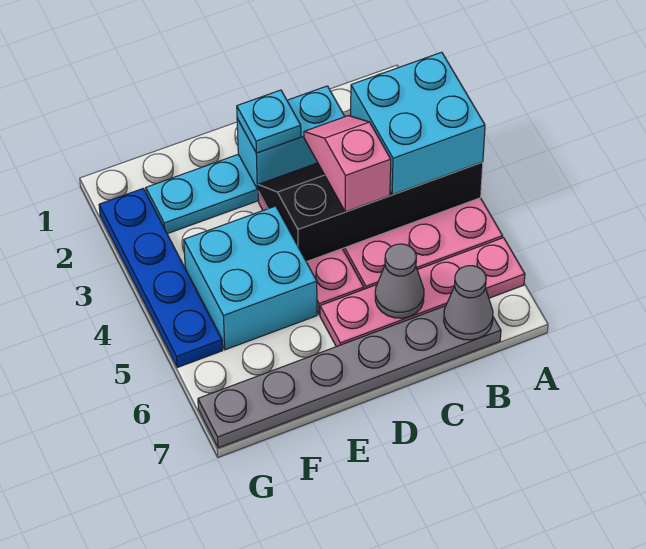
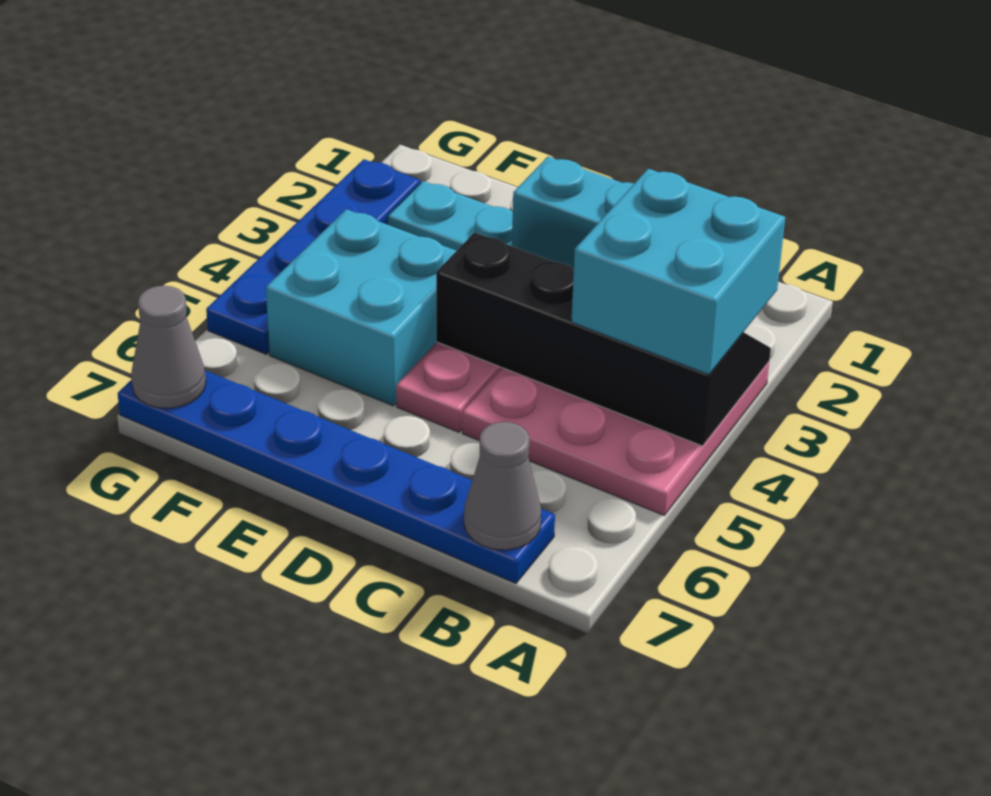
pink 1x4 plate [320,238,525,347] -> none
grey 1x6 plate [198,306,501,448] -> blue 1x6 plate [118,370,555,583]
pink 1x2 slope [304,116,391,212] -> none
grey 1x1 cone [375,244,424,318] -> grey 1x1 cone moved to [131,286,206,408]
cyan 1x1 plate [237,90,301,153] -> none

